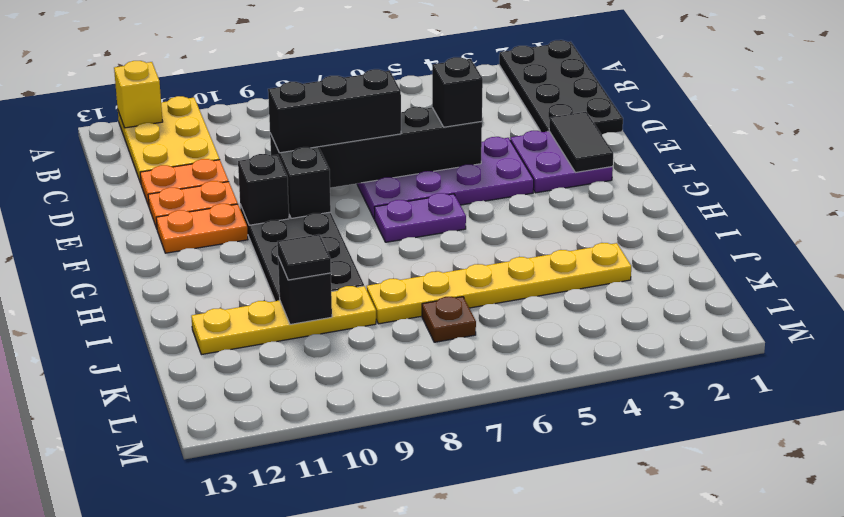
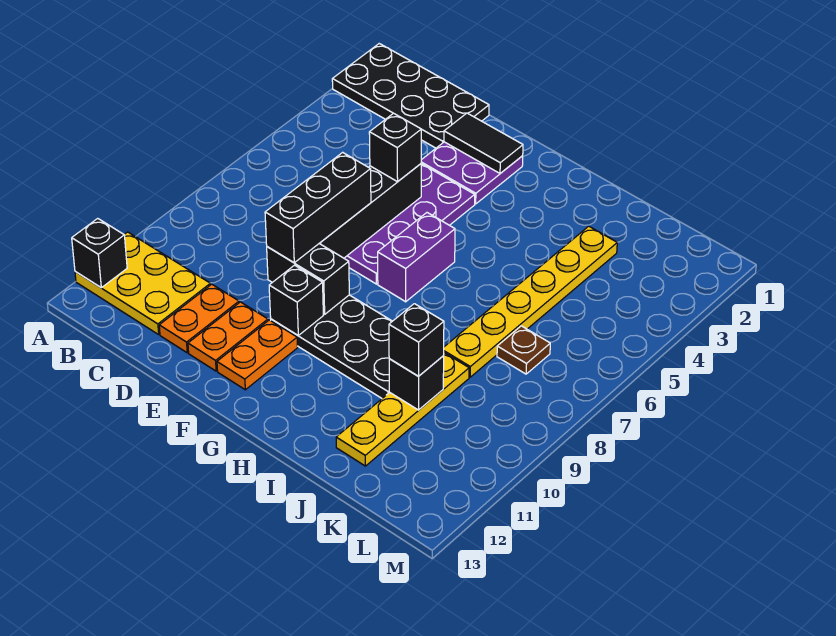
yellow 1x1 brick [114,61,163,128] -> black 1x1 brick [72,218,127,288]
purple 1x2 plate [374,193,466,242] -> purple 1x2 brick [378,213,455,302]
black 1x1 tile [277,234,331,280] -> black 1x1 brick [389,304,444,376]

